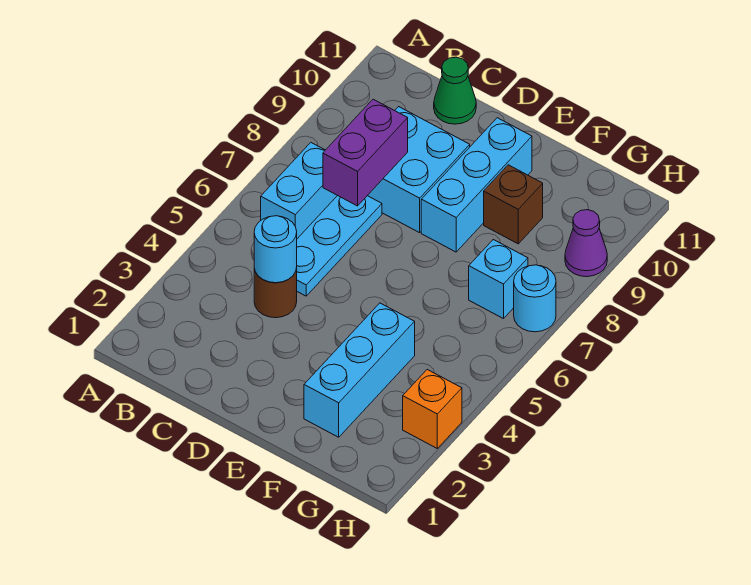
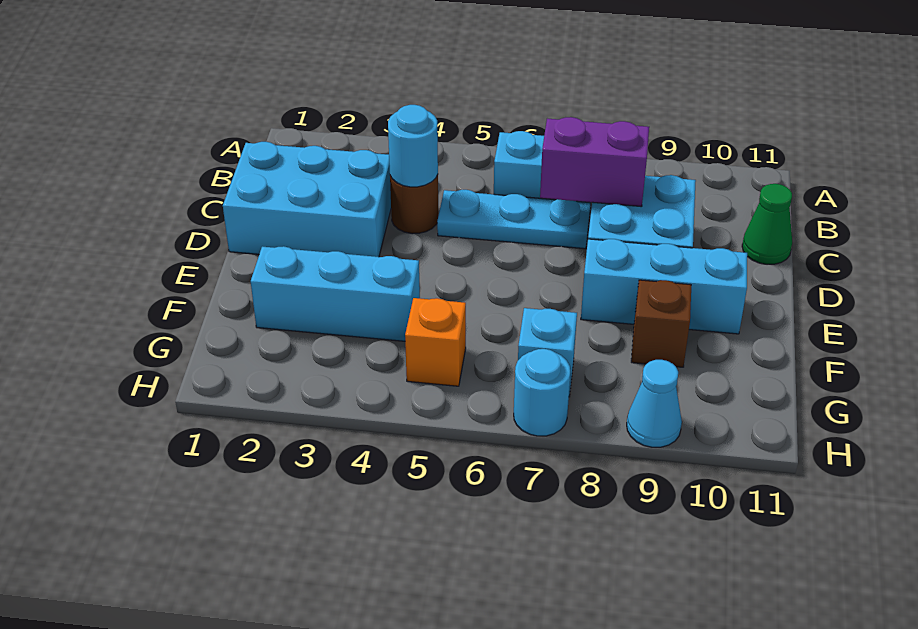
none -> cyan 2x3 brick [223,142,391,257]
orange 1x1 brick [403,370,462,448] -> orange 1x1 brick moved to [405,298,466,386]
purple 1x1 cone [565,210,607,277] -> cyan 1x1 cone [627,360,682,447]

